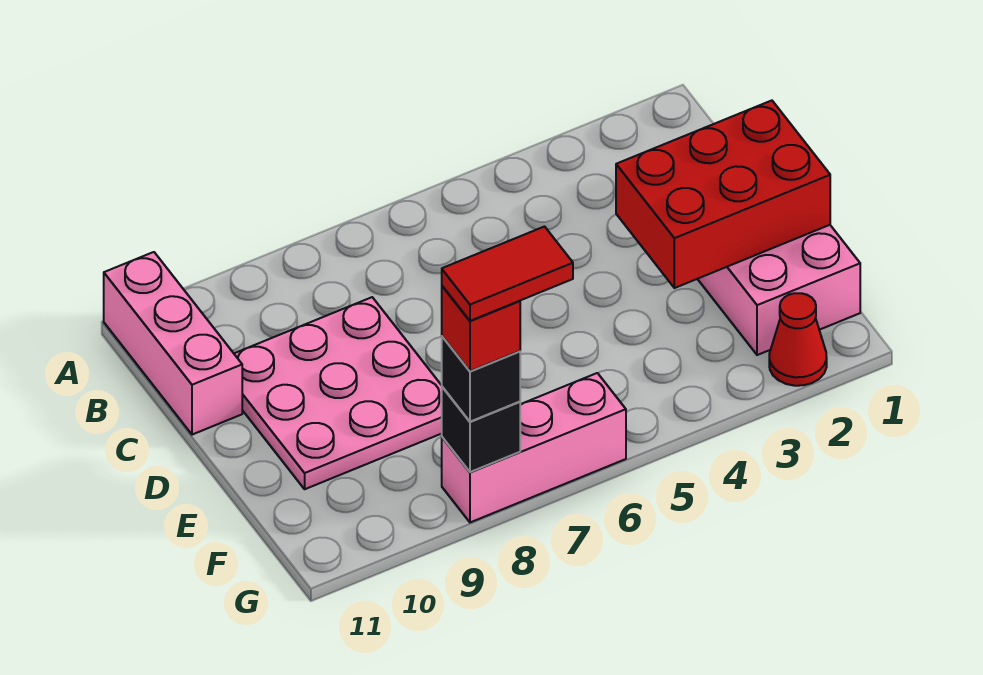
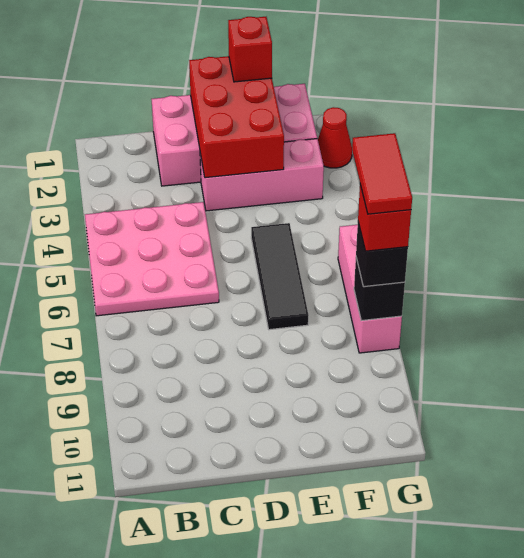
pink 1x3 brick [104,252,242,435] -> pink 1x3 brick moved to [200,139,324,211]
pink 3x3 plate [234,297,442,489] -> pink 3x3 plate moved to [85,202,219,316]
none -> red 1x1 brick [228,17,272,82]
none -> black 1x3 tile [251,223,309,330]

